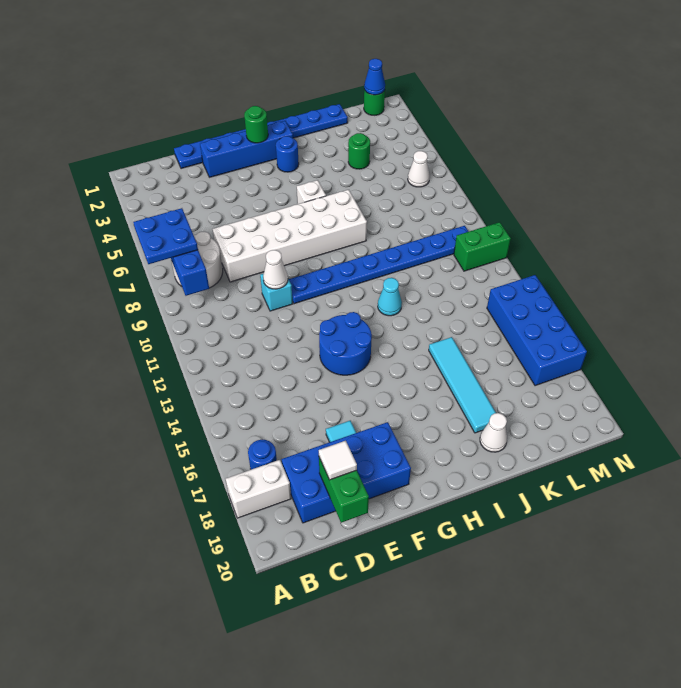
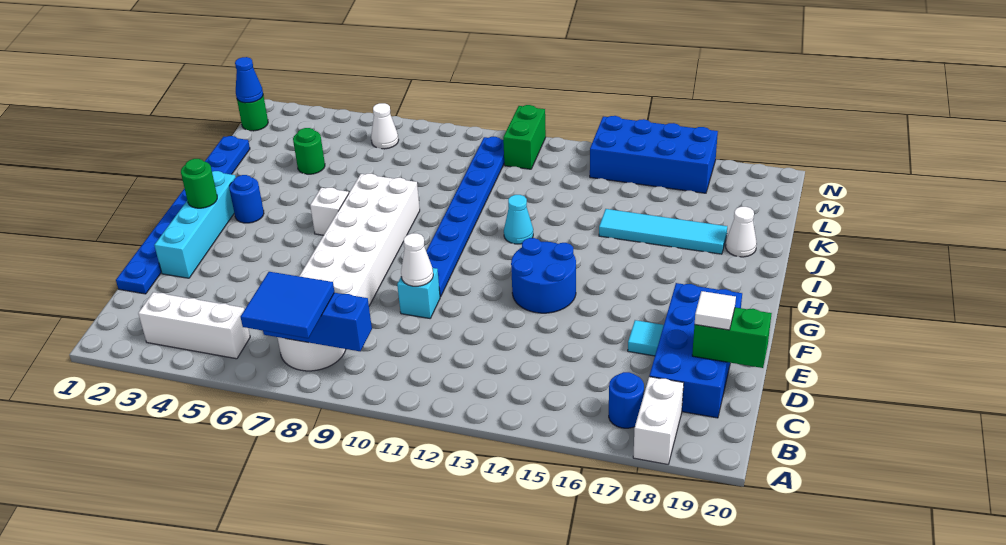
blue 2x2 plate [133,208,198,264] -> blue 2x2 tile [241,272,334,338]
none -> white 1x3 brick [138,292,250,359]
blue 1x4 brick [200,121,293,177] -> cyan 1x4 brick [154,171,236,278]

